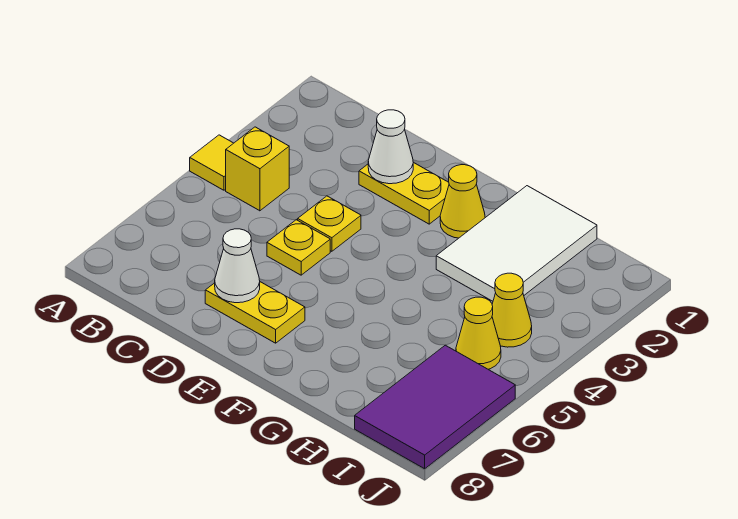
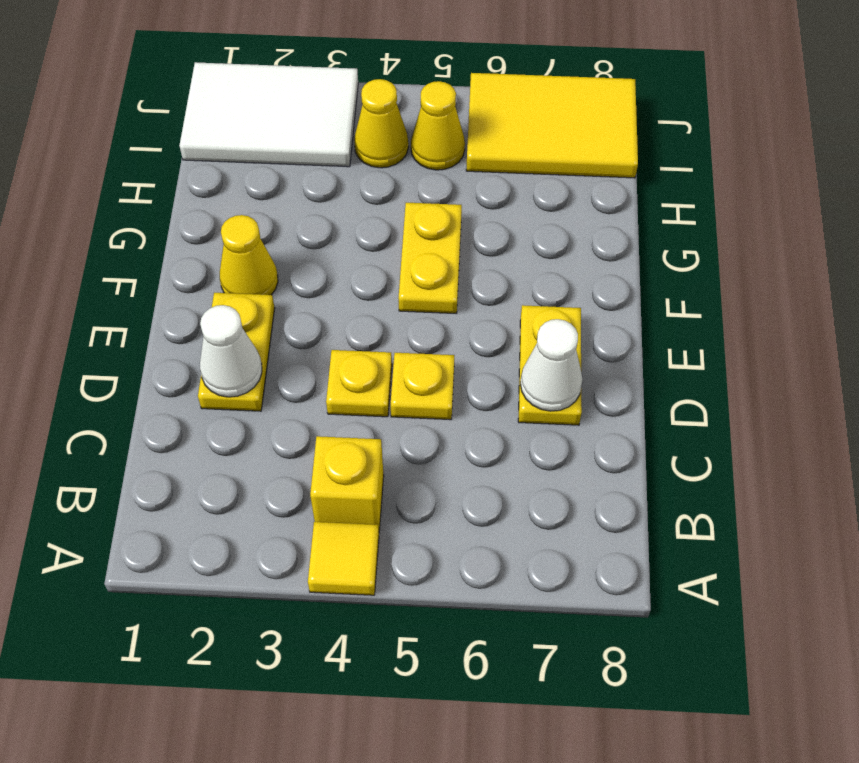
none -> yellow 1x2 plate [398,203,462,313]
white 2x3 tile [436,186,597,301] -> white 2x3 tile moved to [179,62,358,167]
purple 2x3 tile [355,345,515,469] -> yellow 2x3 tile [466,73,638,178]

